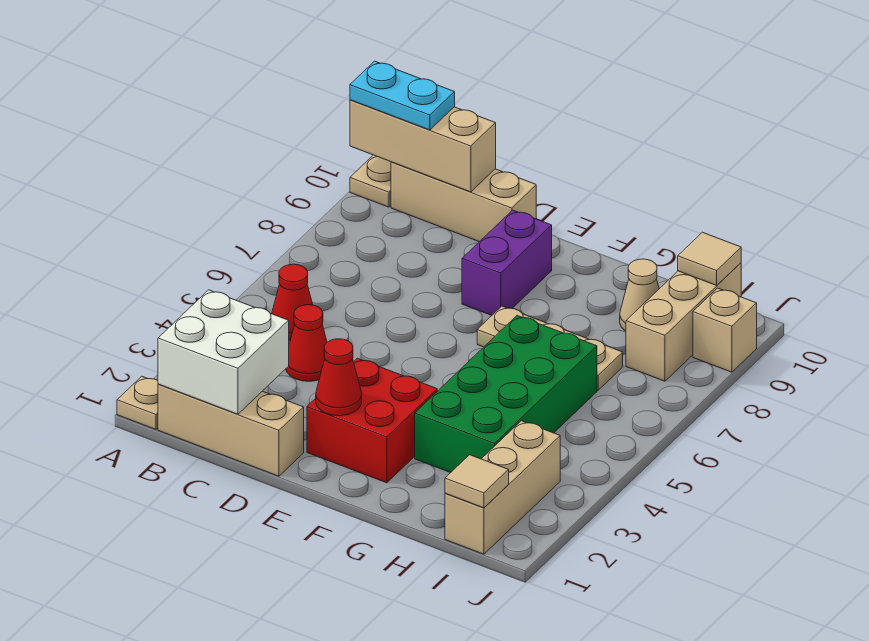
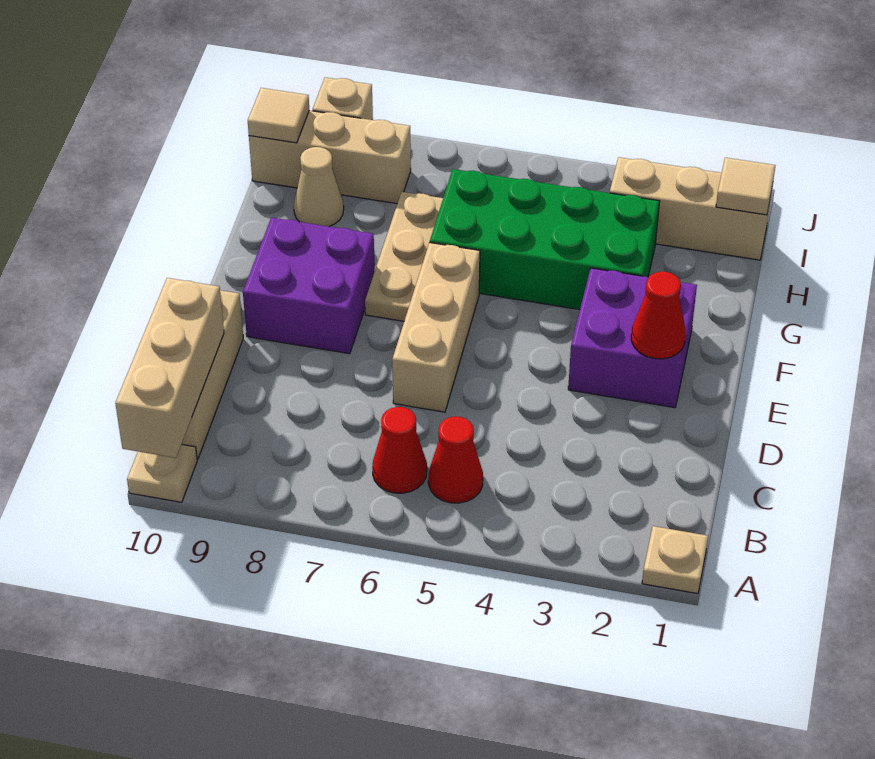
cyan 1x2 plate [350,61,455,130] -> none
tan 1x3 brick [158,384,304,476] -> tan 1x3 brick moved to [392,242,480,412]
white 2x2 brick [158,290,289,414] -> none
red 1x1 cone [286,305,327,381] -> red 1x1 cone moved to [372,407,427,493]
red 2x2 brick [307,358,437,483] -> purple 2x2 brick [568,268,697,408]
purple 1x2 brick [462,210,552,315] -> purple 2x2 brick [243,218,375,354]

